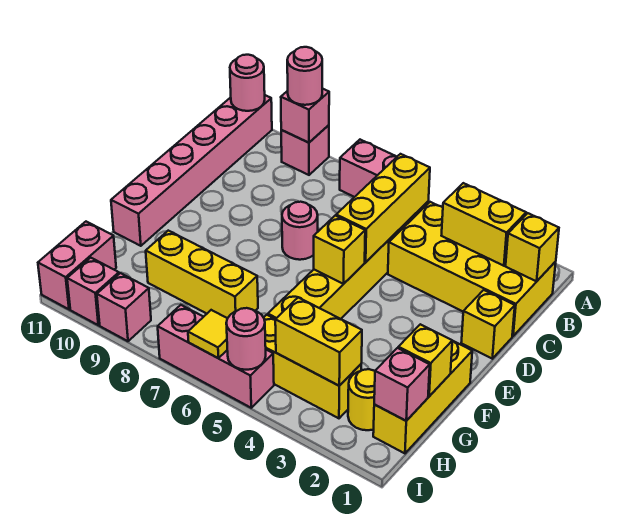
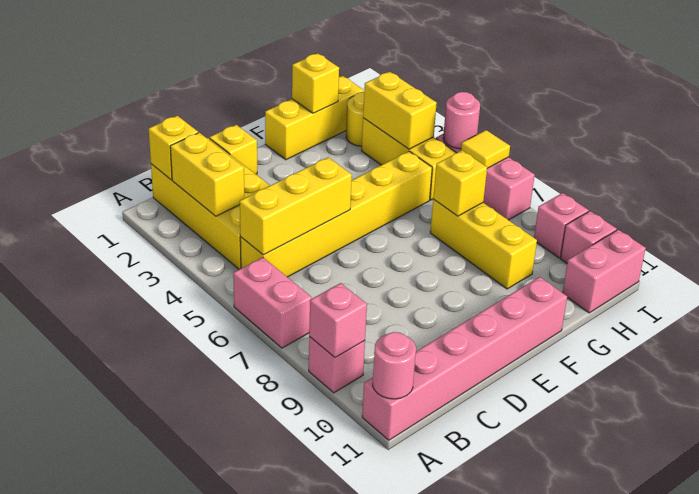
pink 1x1 round brick [287,47,322,105] -> none
pink 1x1 round brick [282,202,318,260] -> none
yellow 1x1 brick [314,216,365,284] -> yellow 1x1 brick moved to [433,150,487,216]
pink 1x1 brick [374,348,430,421] -> none

